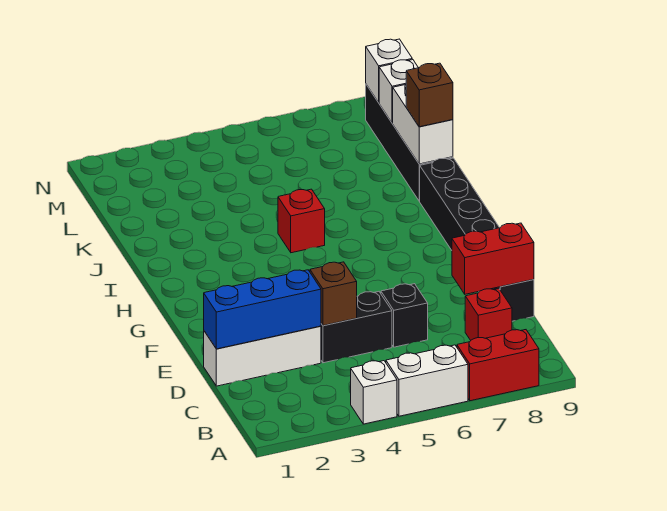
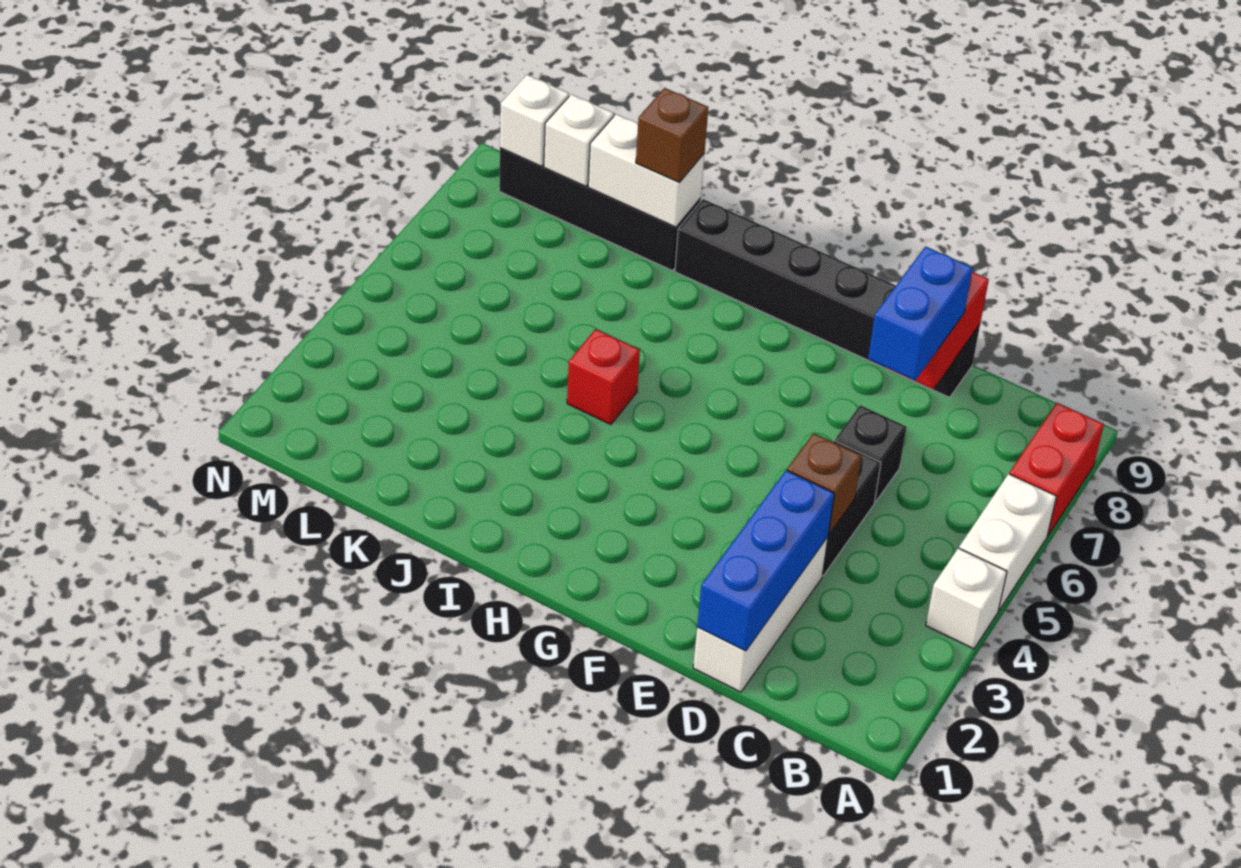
red 1x1 brick [465,289,512,340] -> none
none -> blue 1x2 brick [868,246,973,380]

